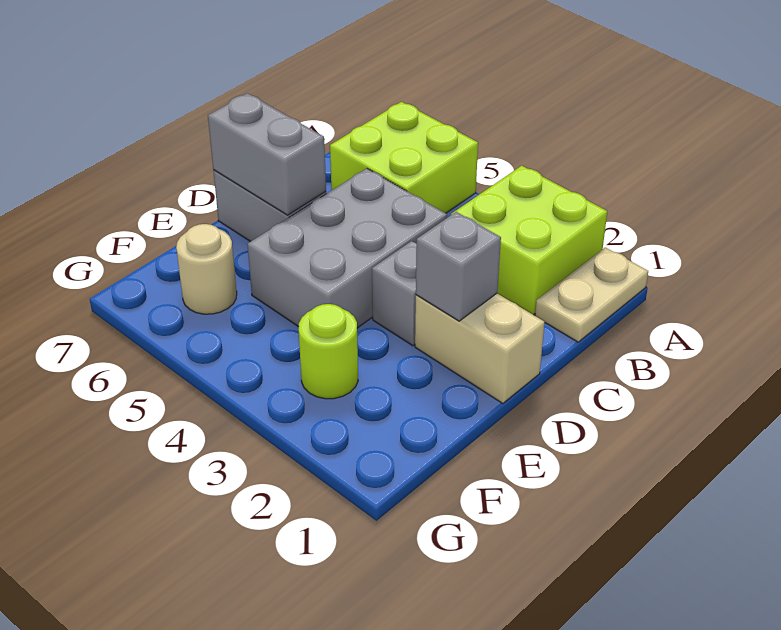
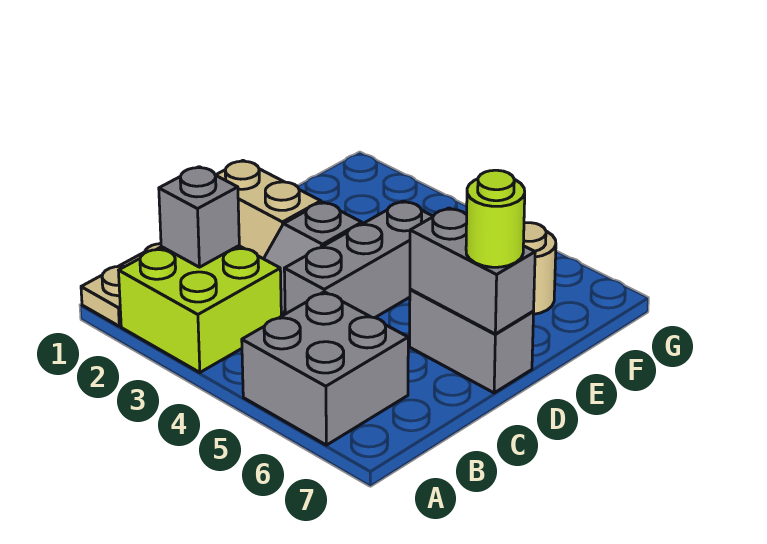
lime 2x2 brick [330,102,478,213] -> grey 2x2 brick [242,292,408,445]
grey 2x3 brick [247,169,447,328] -> grey 1x3 brick [284,201,433,318]
grey 1x1 brick [416,212,501,321] -> grey 1x1 brick moved to [159,167,239,267]
lime 1x1 round brick [299,304,358,399] -> lime 1x1 round brick moved to [466,170,525,267]

